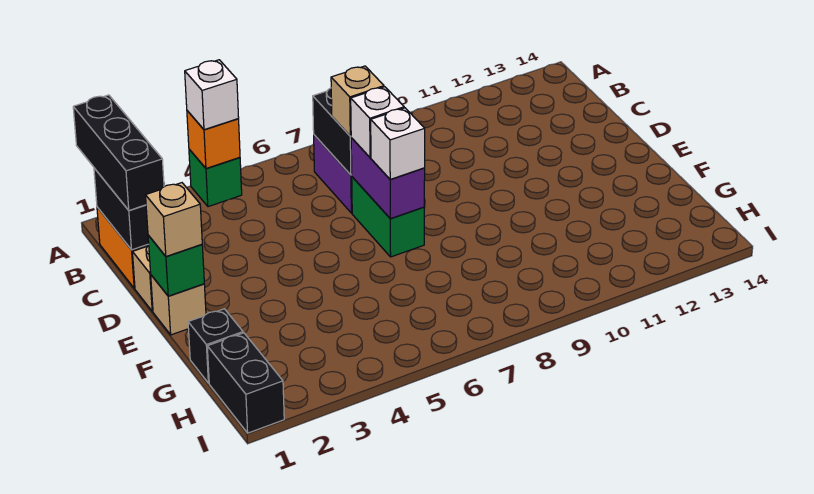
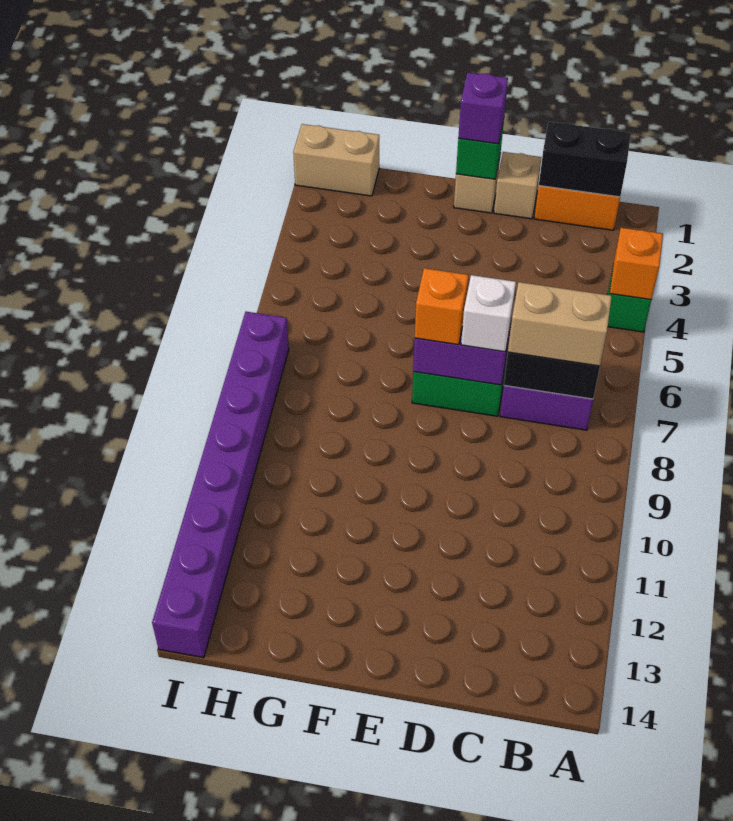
black 1x3 brick [73,95,164,211] -> none
white 1x1 brick [185,60,239,130] -> none
tan 1x1 brick [331,66,384,136] -> tan 1x2 brick [508,282,612,366]
tan 1x1 brick [146,183,202,256] -> purple 1x1 brick [458,73,508,144]
white 1x1 brick [371,108,425,179] -> orange 1x1 brick [415,268,469,345]
black 1x1 brick [188,309,243,383] -> none
black 1x2 brick [207,333,284,433] -> tan 1x2 brick [293,124,379,196]
none -> purple 1x8 brick [152,312,289,657]

